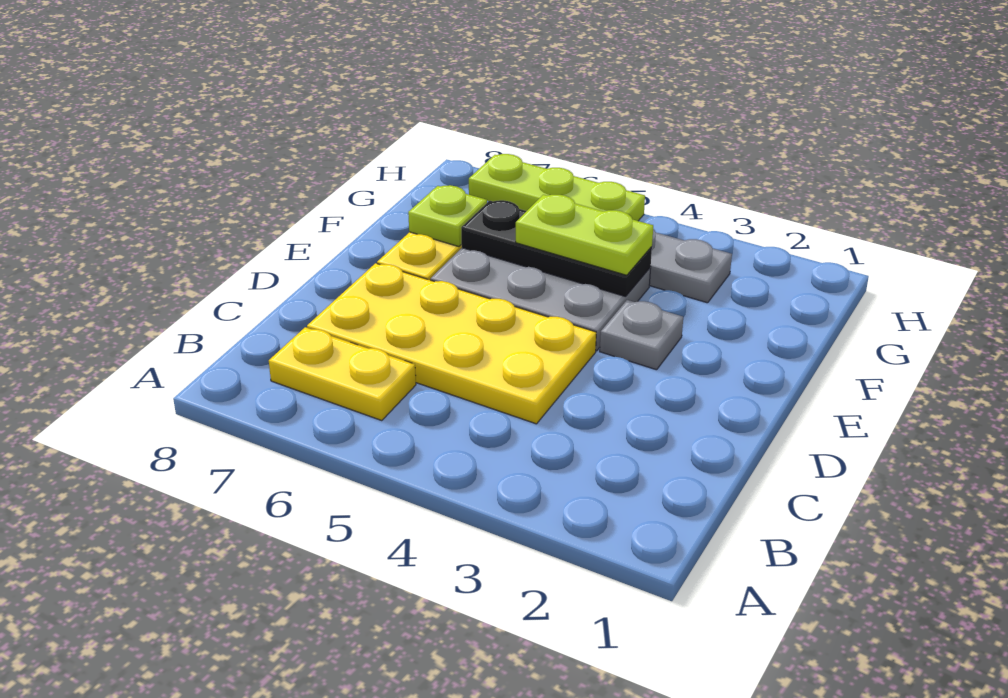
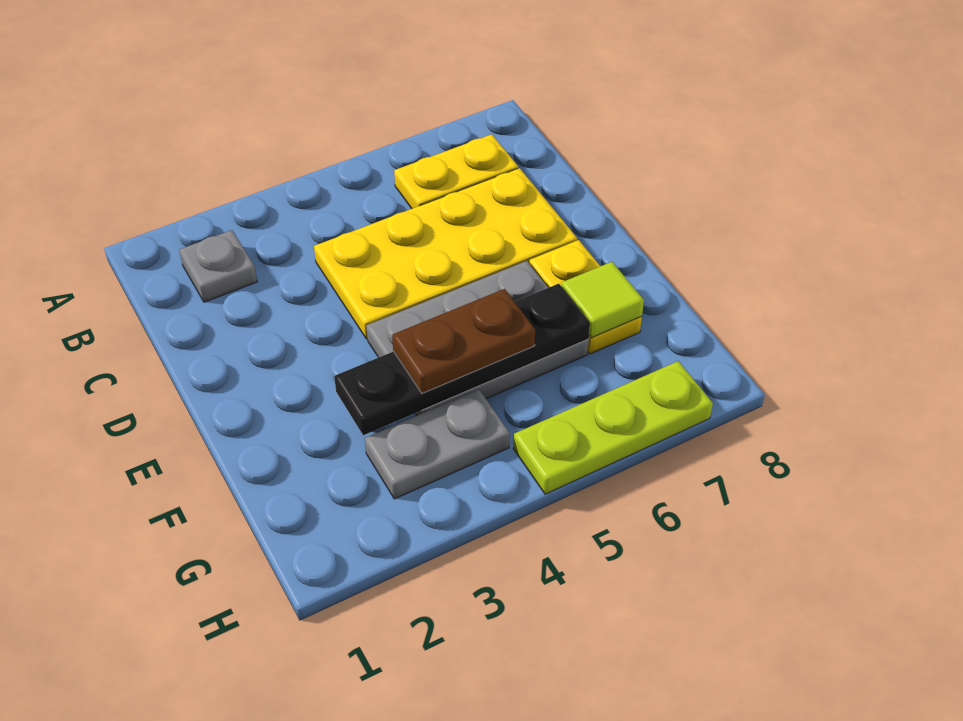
grey 1x1 plate [600,300,683,370] -> grey 1x1 plate moved to [179,230,257,302]
black 1x3 plate [461,200,652,297] -> black 1x4 plate [334,284,590,435]
lime 1x2 plate [516,195,653,275] -> brown 1x2 plate [392,289,535,393]
lime 1x1 plate [408,185,487,247] -> lime 1x1 tile [561,262,644,338]

